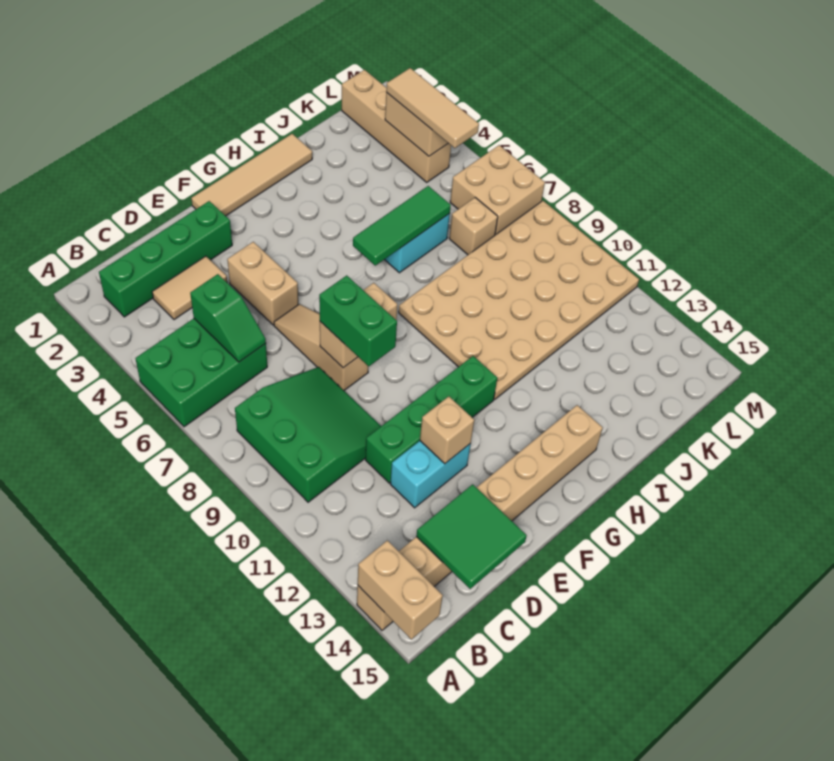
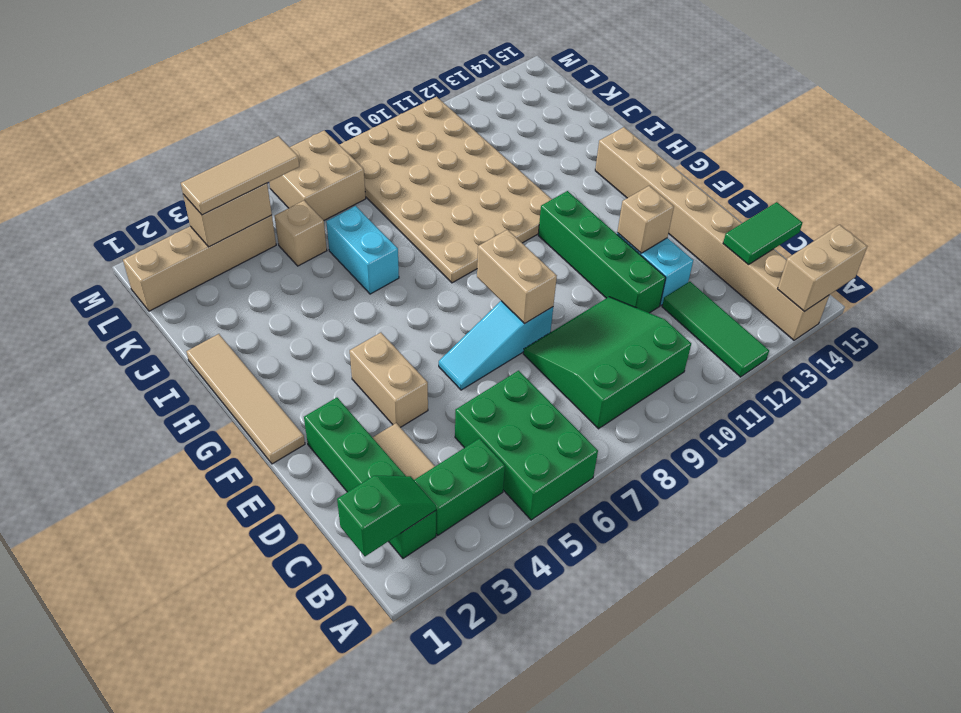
green 1x2 slope [190,274,266,362] -> green 1x2 slope moved to [337,476,436,556]
green 2x2 tile [416,484,527,589] -> green 1x2 tile [723,202,803,265]
tan 1x2 brick [227,242,298,325] -> tan 1x2 brick turned to [350,333,428,427]
tan 1x3 slope [274,304,368,390] -> cyan 1x3 slope [439,301,553,390]
green 1x2 brick [319,275,397,366] -> green 1x2 brick moved to [414,438,505,535]
green 1x3 tile [353,186,451,266] -> green 1x3 tile moved to [662,282,769,377]
tan 1x1 brick [449,198,498,255] -> tan 1x1 brick moved to [275,201,327,266]

